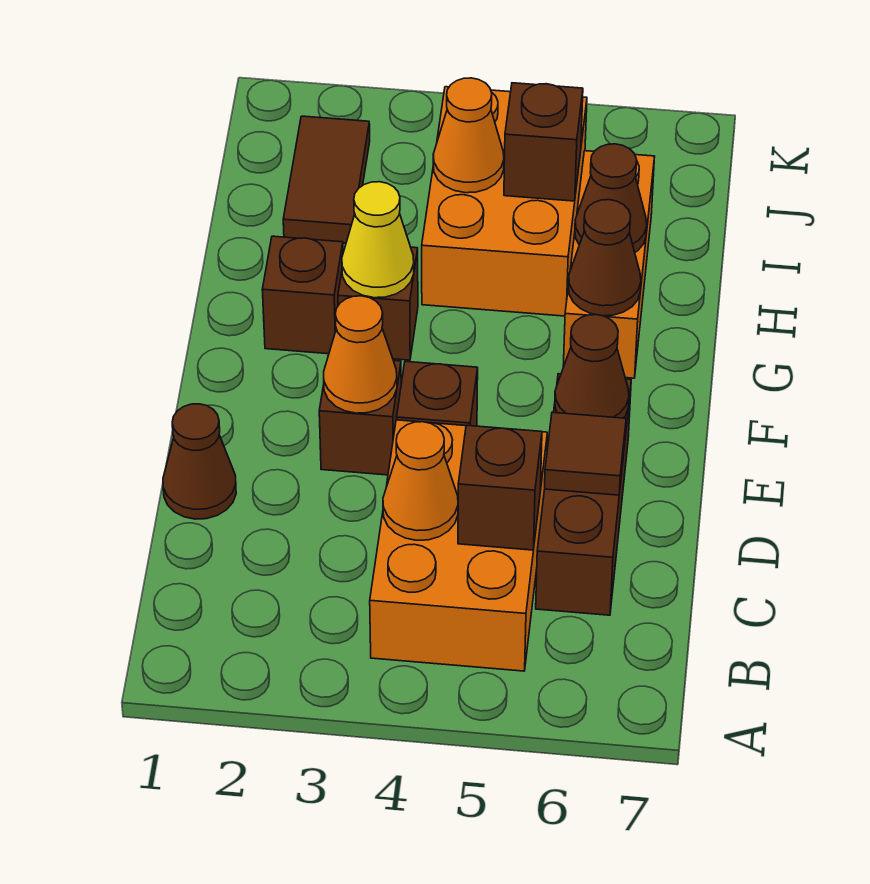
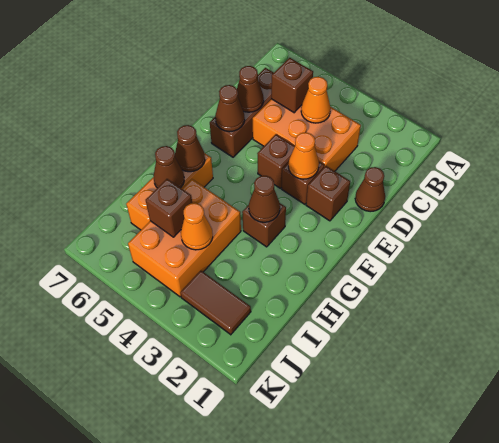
orange 2x3 brick [370,420,547,671] -> orange 2x3 brick turned to [253,99,361,171]
brown 1x1 tile [545,412,626,495] -> brown 1x1 cone [237,66,264,112]
brown 1x1 brick [262,236,343,354] -> brown 1x1 brick moved to [306,166,350,221]
yellow 1x1 cone [342,182,414,298] -> brown 1x1 cone [249,176,280,222]
brown 1x2 tile [283,116,370,243] -> brown 1x2 tile turned to [180,271,251,335]

